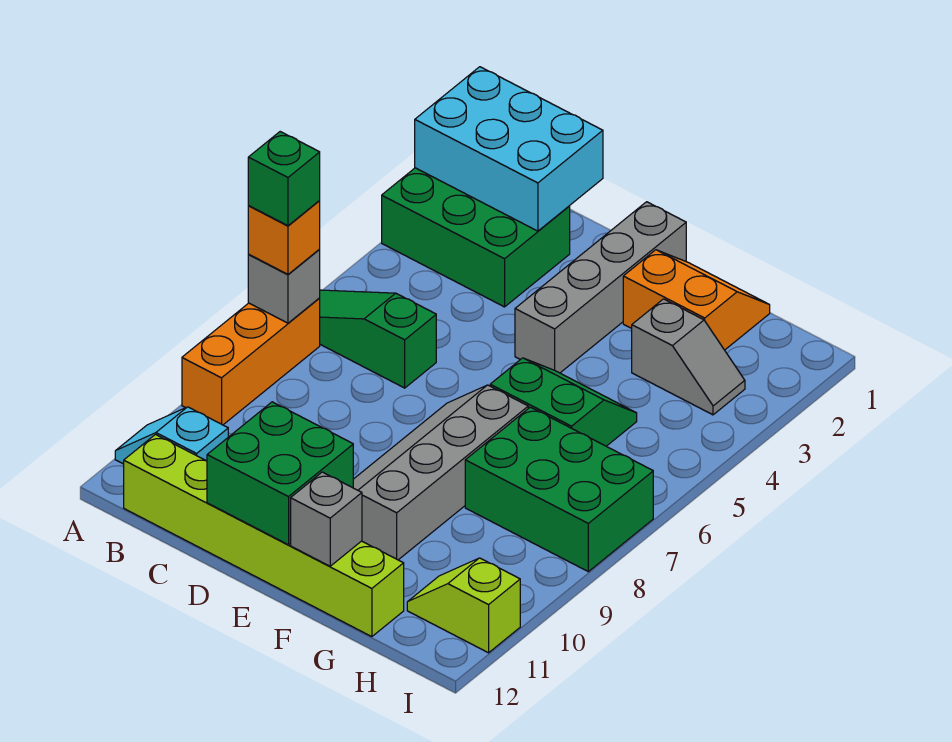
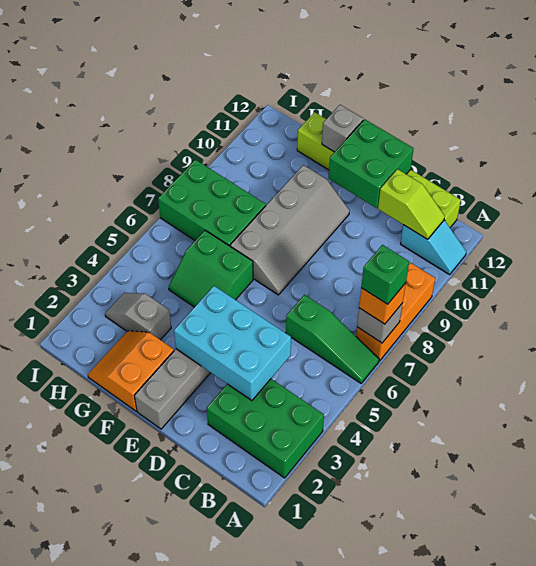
cyan 2x3 brick [415,67,603,231] -> cyan 2x3 brick moved to [174,286,291,401]
orange 2x2 slope [623,250,770,350] -> orange 2x2 slope turned to [88,331,174,411]
lime 1x2 slope [407,558,520,653] -> lime 1x2 slope moved to [378,169,445,239]

